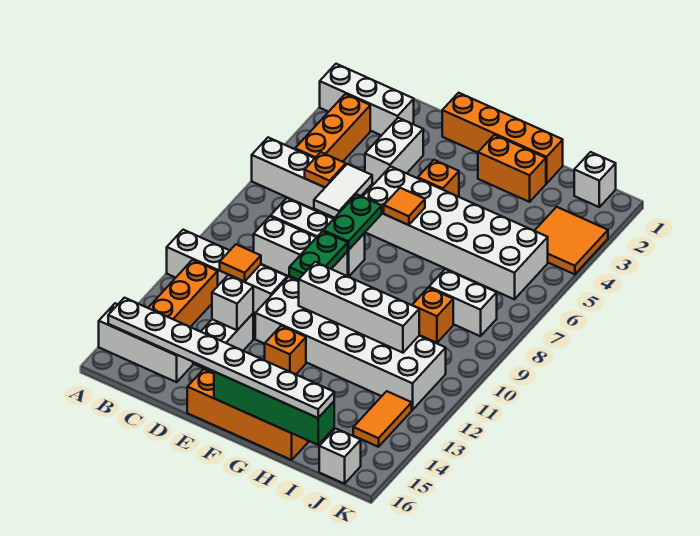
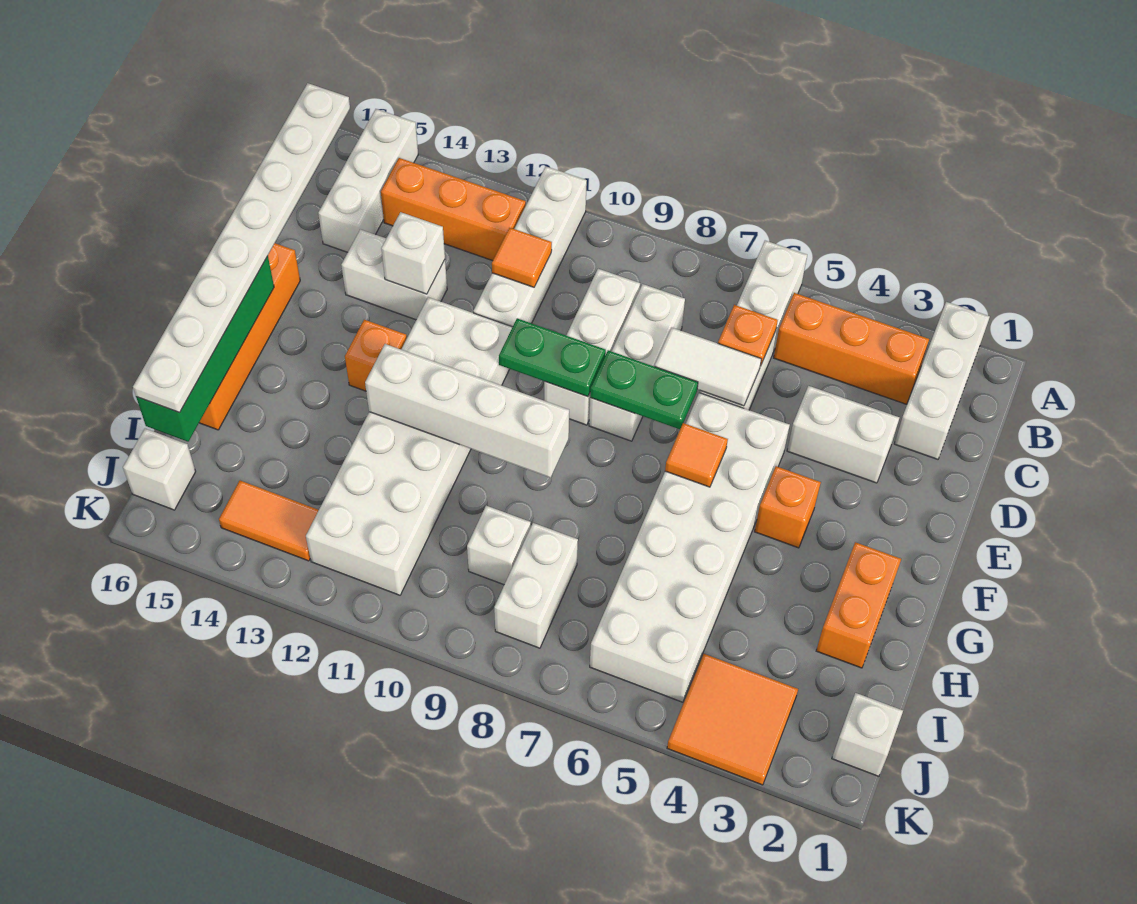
orange 1x4 brick [442,93,563,183] -> none
white 1x4 brick [299,262,419,353] -> white 1x4 brick turned to [365,344,569,478]
orange 1x1 brick [412,288,453,343] -> white 1x1 brick [467,506,531,585]

